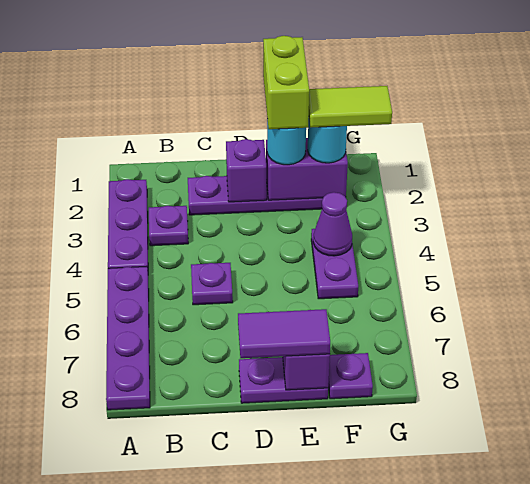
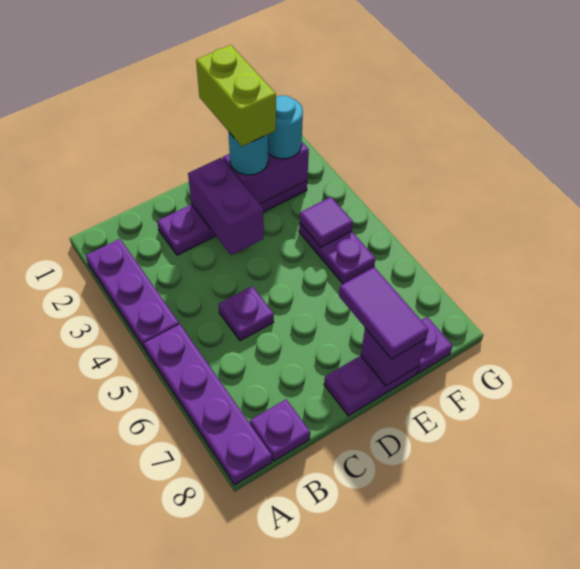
purple 1x1 plate [149,206,188,246] -> purple 1x1 plate moved to [250,399,310,461]
purple 1x1 brick [226,139,266,202] -> purple 1x2 brick [188,158,264,255]
purple 1x2 tile [238,309,330,358] -> purple 1x2 tile turned to [339,267,429,359]
lime 1x2 tile [309,86,392,127] -> none
purple 1x1 cone [313,192,352,256] -> purple 1x1 tile [300,197,353,247]

